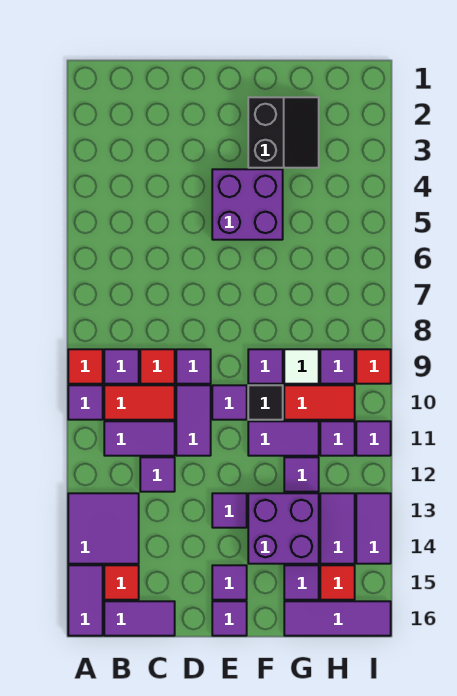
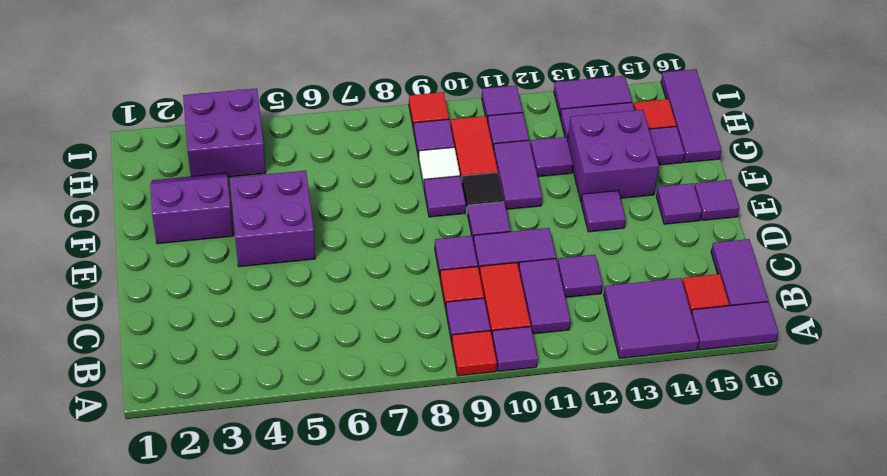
black 2x2 slope [248,97,319,168] -> purple 2x2 slope [150,173,233,244]
none -> purple 2x2 brick [183,89,266,177]

